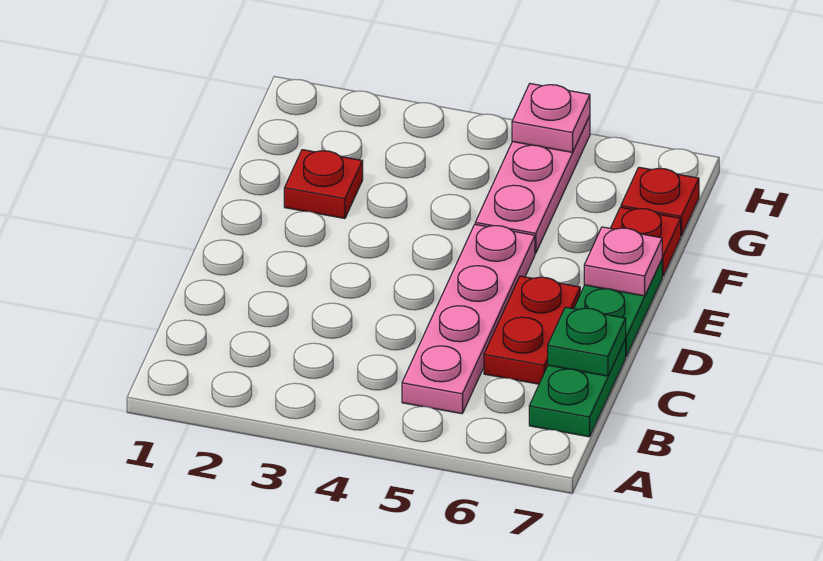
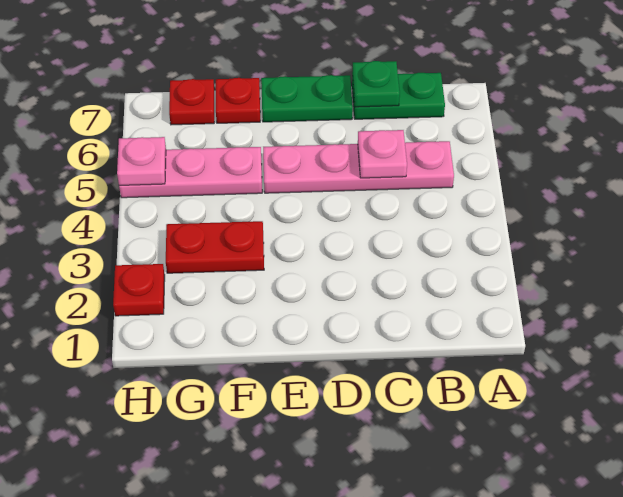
red 1x2 plate [484,276,580,384] -> red 1x2 plate moved to [166,221,264,273]
pink 1x1 plate [584,227,662,296] -> pink 1x1 plate moved to [358,130,407,178]
red 1x1 plate [284,150,363,219] -> red 1x1 plate moved to [113,264,165,316]

